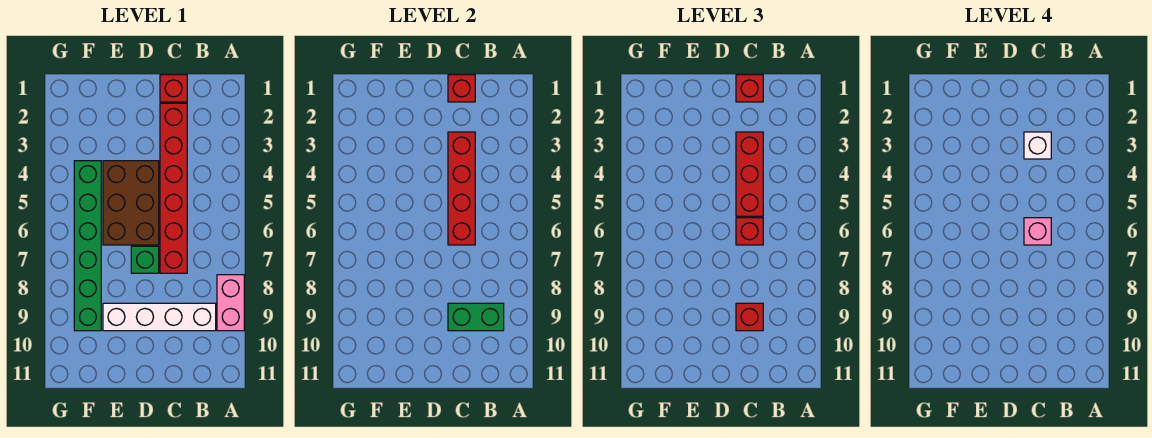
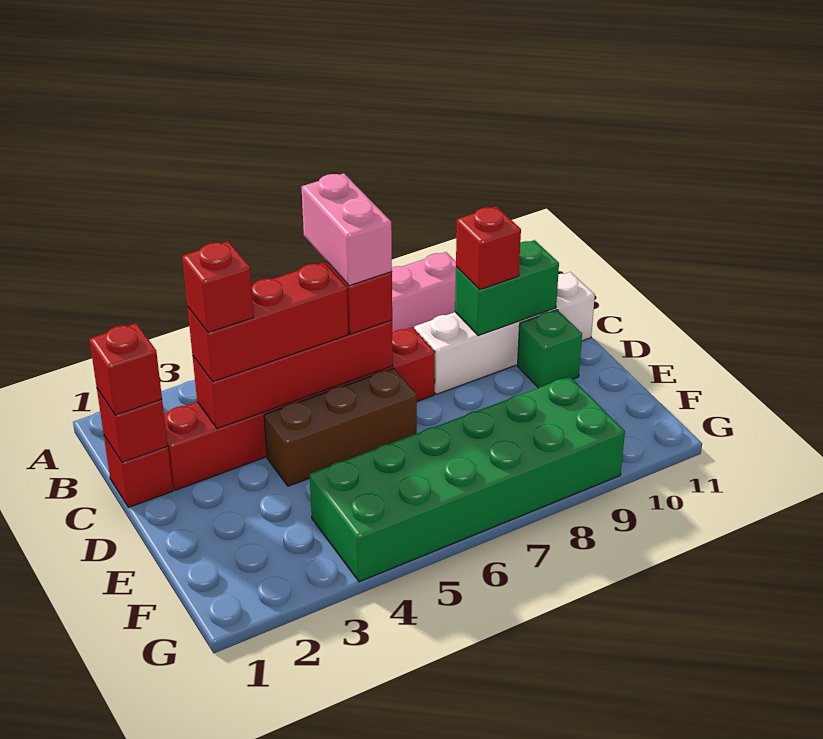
white 1x4 brick [103,303,216,331] -> white 1x4 brick turned to [414,272,595,394]
green 1x2 brick [448,303,504,331] -> green 1x2 brick turned to [455,240,559,336]
white 1x1 brick [1024,132,1051,159] -> red 1x1 brick [182,241,254,333]
pink 1x1 brick [1024,218,1051,245] -> pink 1x2 brick [302,173,392,286]
brown 2x3 brick [103,161,159,245] -> brown 1x3 brick [264,368,417,486]
green 1x1 brick [131,246,159,273] -> green 1x1 brick moved to [518,310,582,388]
green 1x6 brick [74,161,101,331] -> green 2x6 brick [310,376,625,582]

